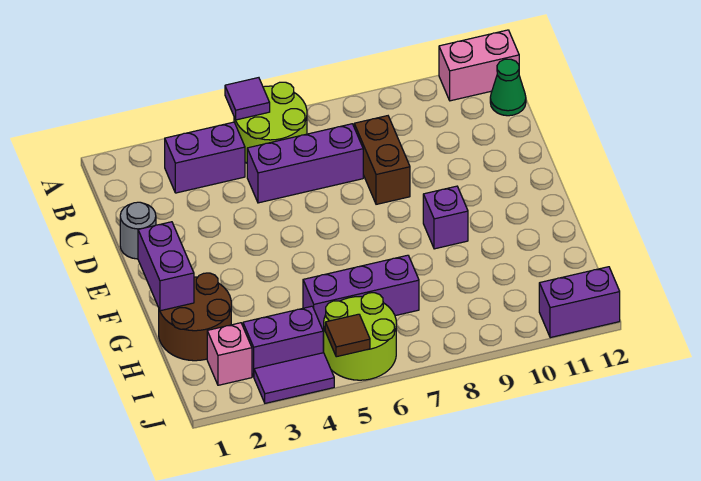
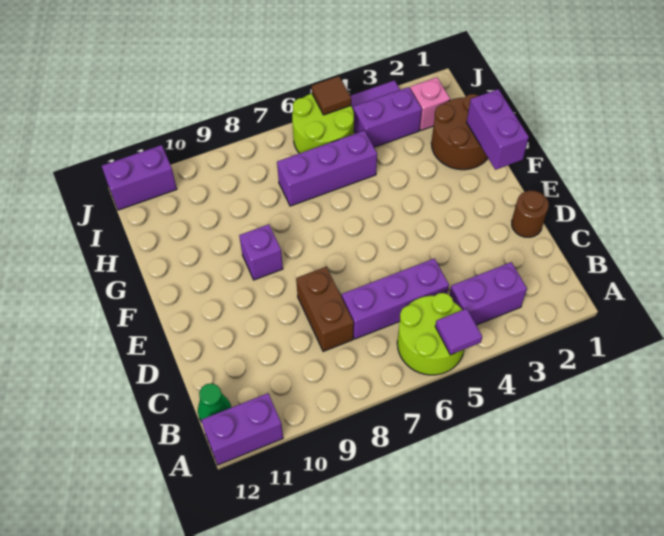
pink 1x2 brick [439,30,519,101] -> purple 1x2 brick [201,393,283,465]
grey 1x1 round brick [120,202,156,259] -> brown 1x1 round brick [512,190,549,237]

